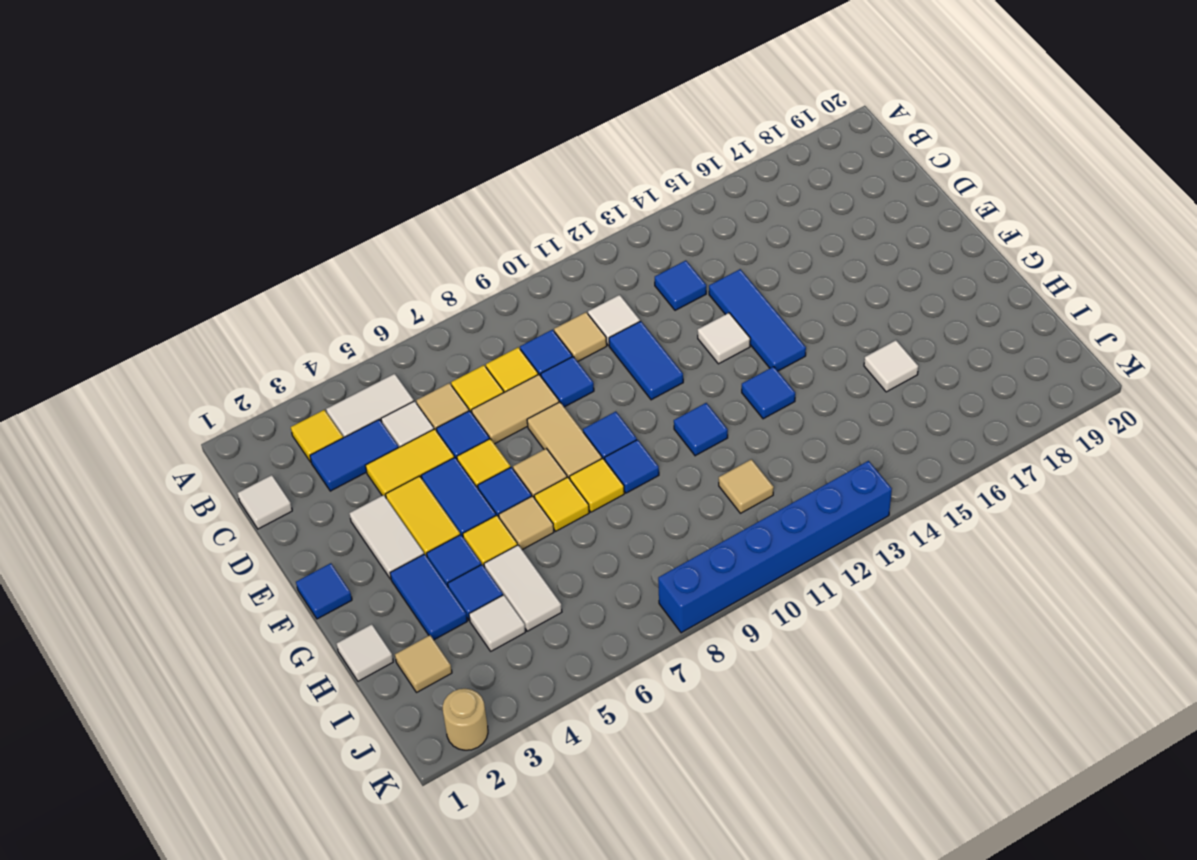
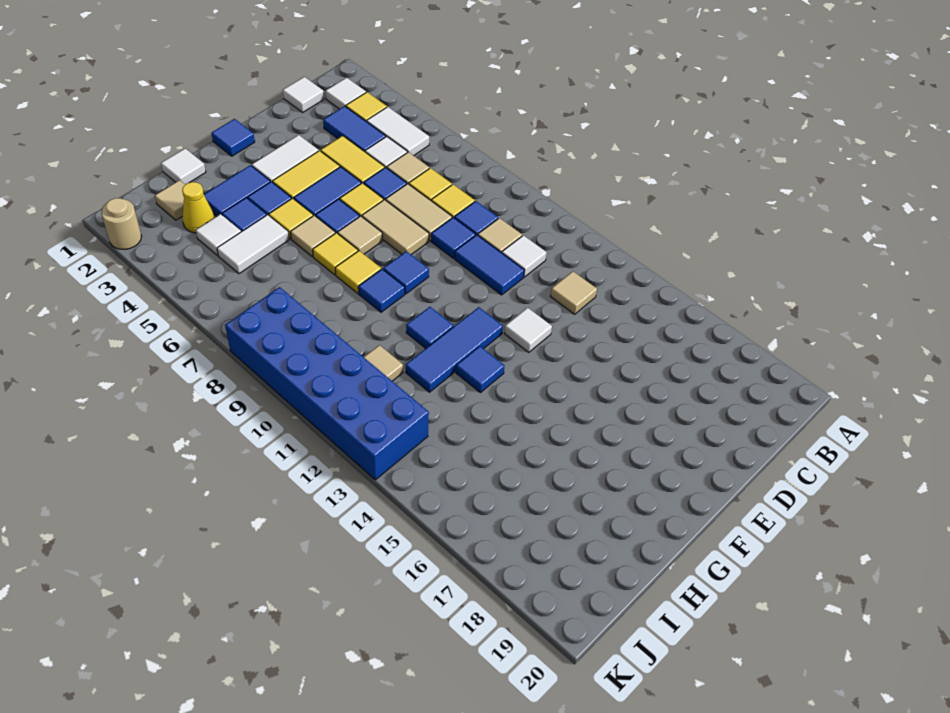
blue 1x1 tile [655,261,706,310] -> tan 1x1 tile [550,271,597,314]
blue 1x2 tile [609,321,683,400] -> blue 1x2 tile turned to [455,235,524,295]
blue 1x3 tile [709,269,806,371] -> blue 1x3 tile moved to [406,307,503,392]
tan 1x2 tile [527,402,602,479] -> tan 1x2 tile turned to [362,200,429,254]
white 1x1 tile [864,340,918,392] -> white 1x1 tile moved to [326,78,366,109]
none -> yellow 1x1 cone [182,182,214,233]
blue 1x6 brick [658,461,892,633] -> blue 2x6 brick [225,287,429,480]

